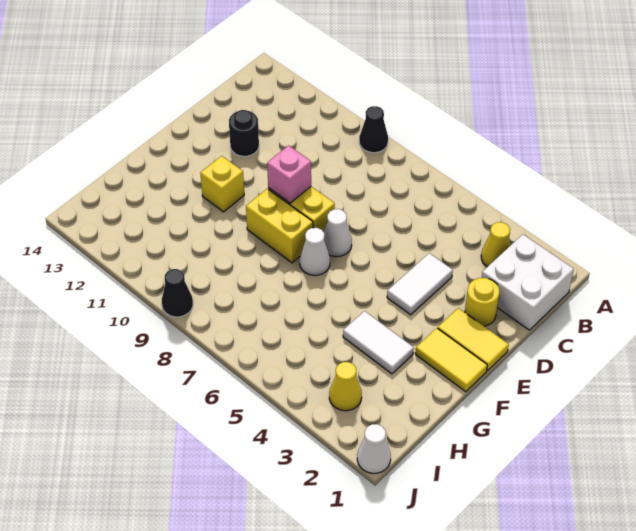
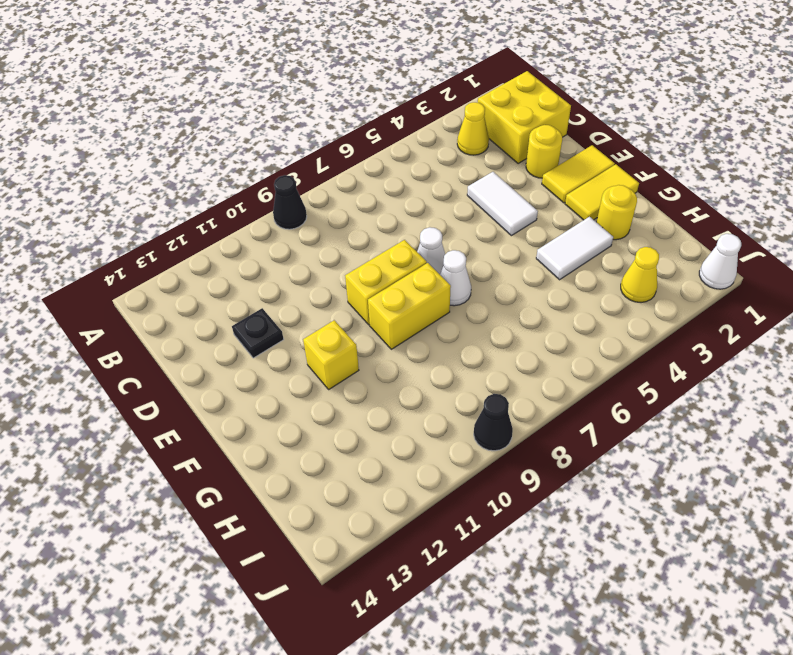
white 2x2 brick [482,235,574,330] -> yellow 2x2 brick [478,71,571,164]
black 1x1 round brick [229,110,259,156] -> black 1x1 plate [232,308,284,358]
pink 1x1 brick [267,146,311,203] -> none
none -> yellow 1x1 round brick [597,185,637,240]

